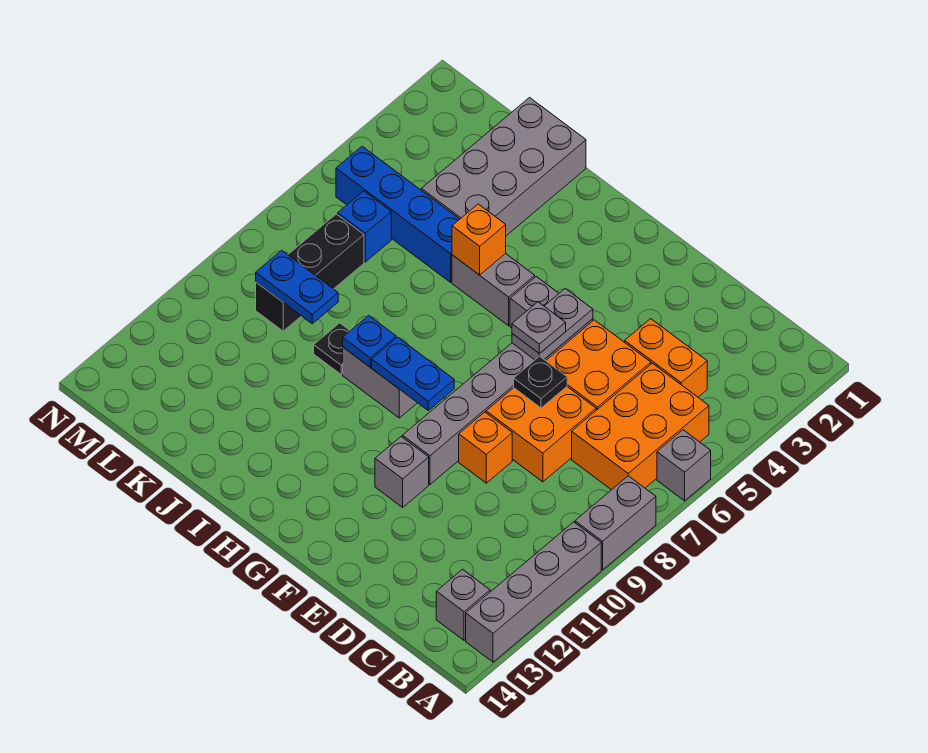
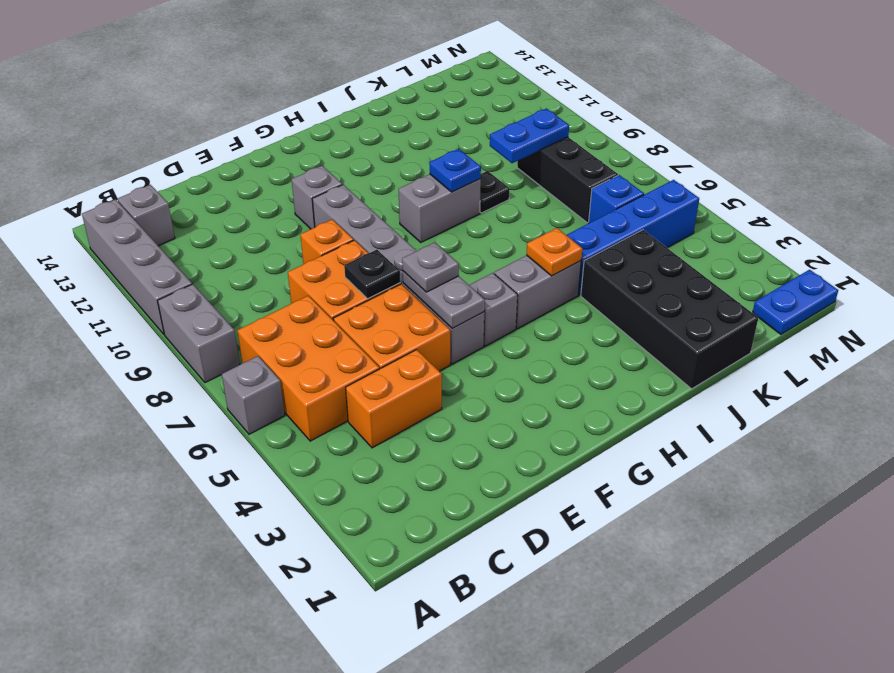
blue 1x2 plate [372,337,454,410] -> blue 1x2 plate moved to [753,270,838,334]
orange 1x1 brick [452,204,506,275] -> orange 1x1 plate [526,228,582,276]
grey 2x4 brick [421,98,586,236] -> black 2x4 brick [581,230,758,389]

